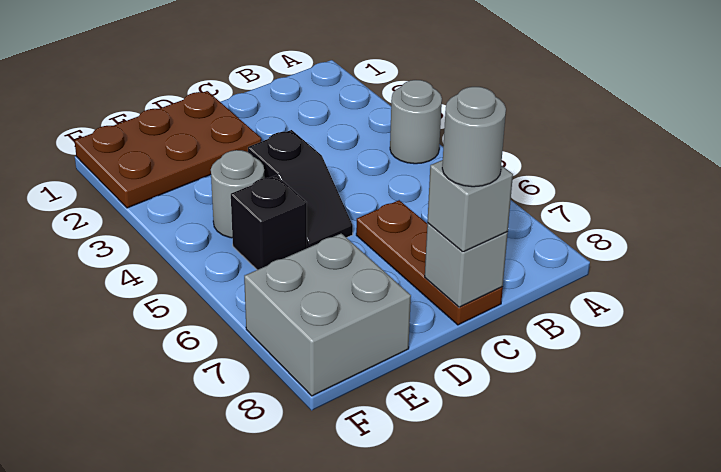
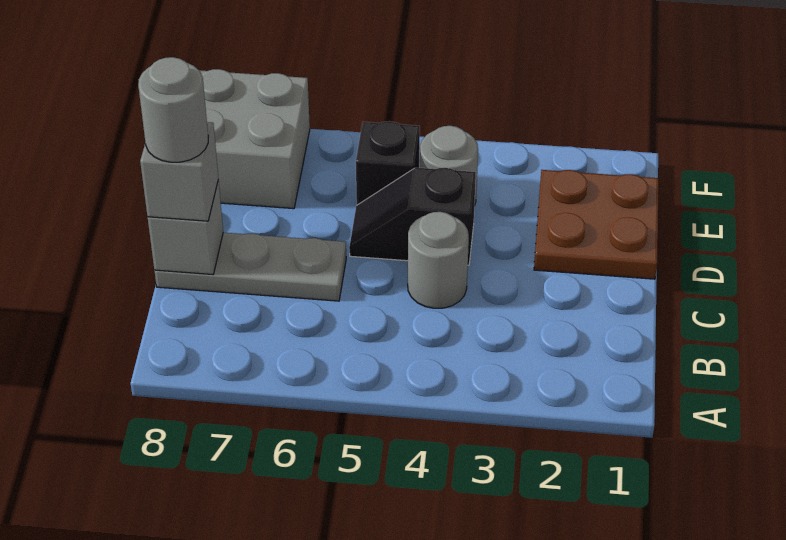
grey 1x1 round brick [390,80,442,164] -> grey 1x1 round brick moved to [408,212,469,308]
brown 1x3 plate [356,200,503,325] -> grey 1x3 plate [155,233,346,301]
brown 2x3 plate [74,91,261,208] -> brown 2x2 plate [534,170,659,279]

